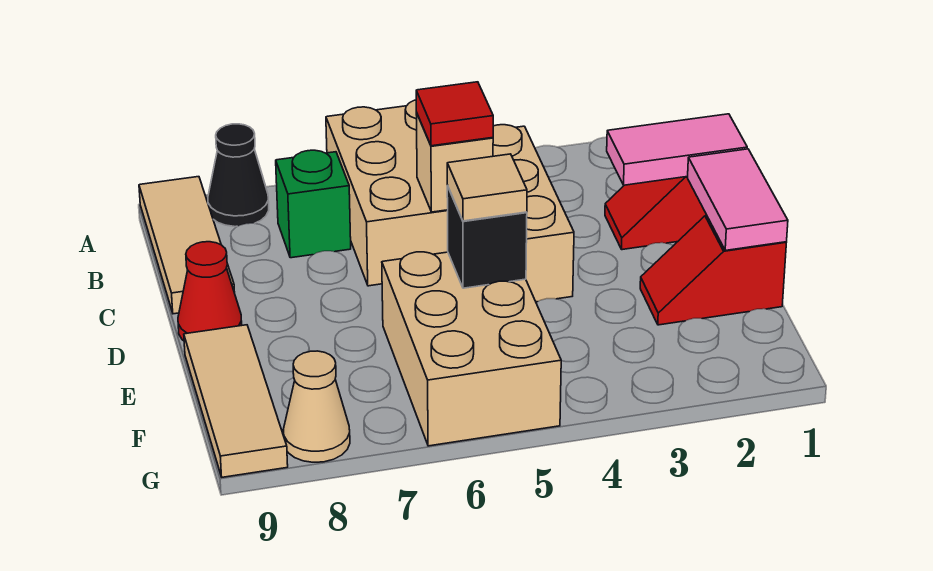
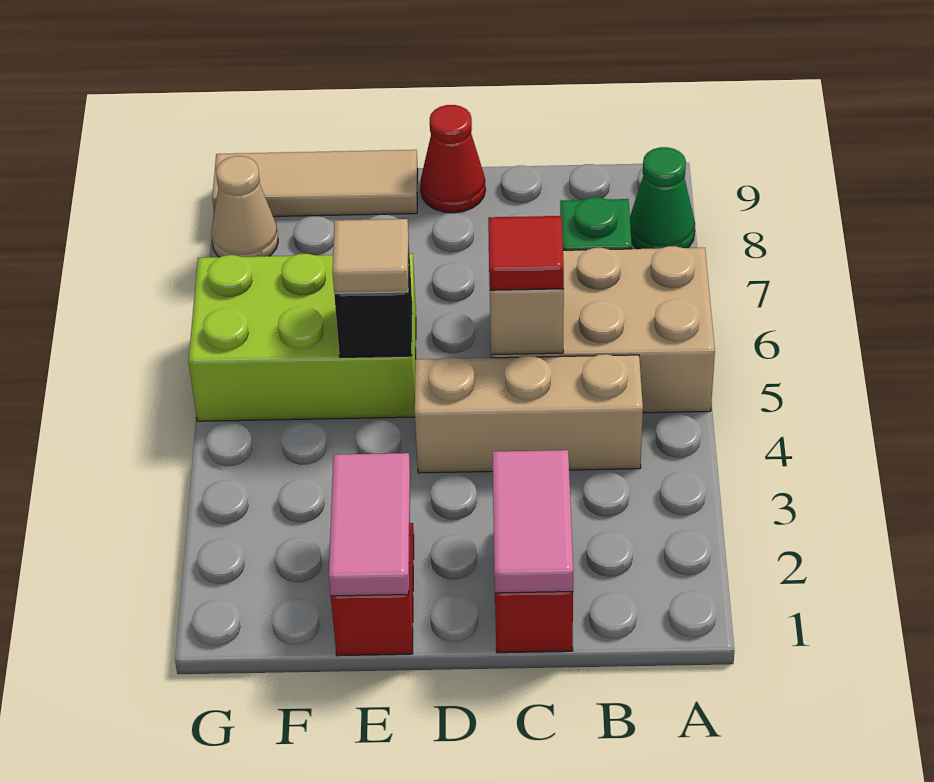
black 1x1 cone [208,124,269,227] -> green 1x1 cone [630,147,695,249]
tan 1x3 tile [139,177,235,314] -> none
pink 1x2 tile [688,149,788,250] -> pink 1x2 tile turned to [329,453,410,596]
tan 2x3 brick [382,252,561,446] -> lime 2x3 brick [188,253,416,421]

